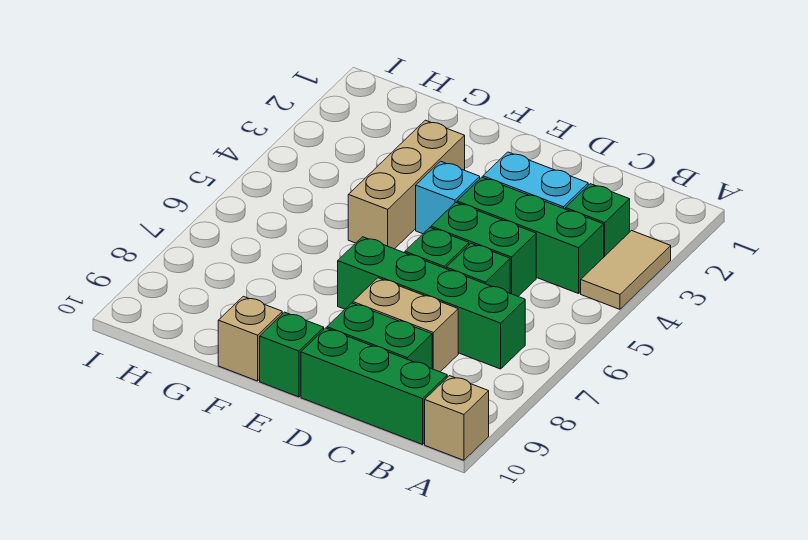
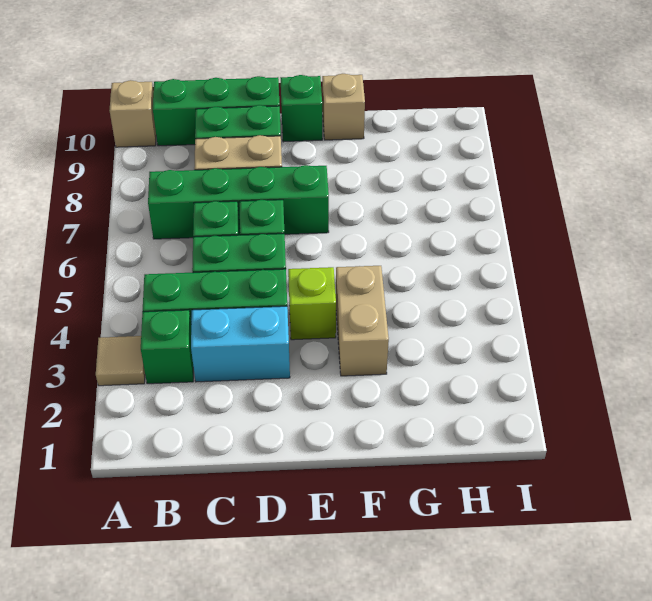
tan 1x2 tile [581,231,671,309] -> tan 1x1 tile [96,336,145,386]
cyan 1x1 brick [416,161,480,234] -> lime 1x1 brick [288,267,336,340]
tan 1x3 brick [348,120,465,249] -> tan 1x2 brick [336,266,389,376]

